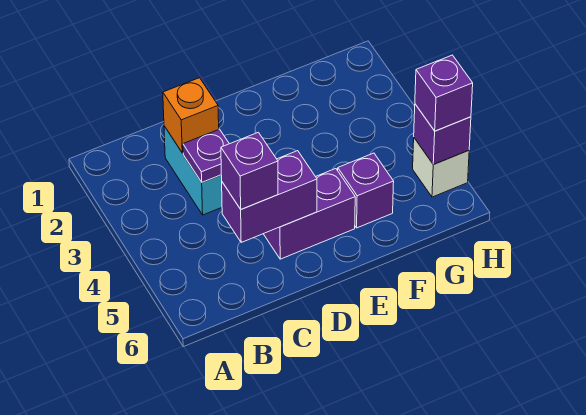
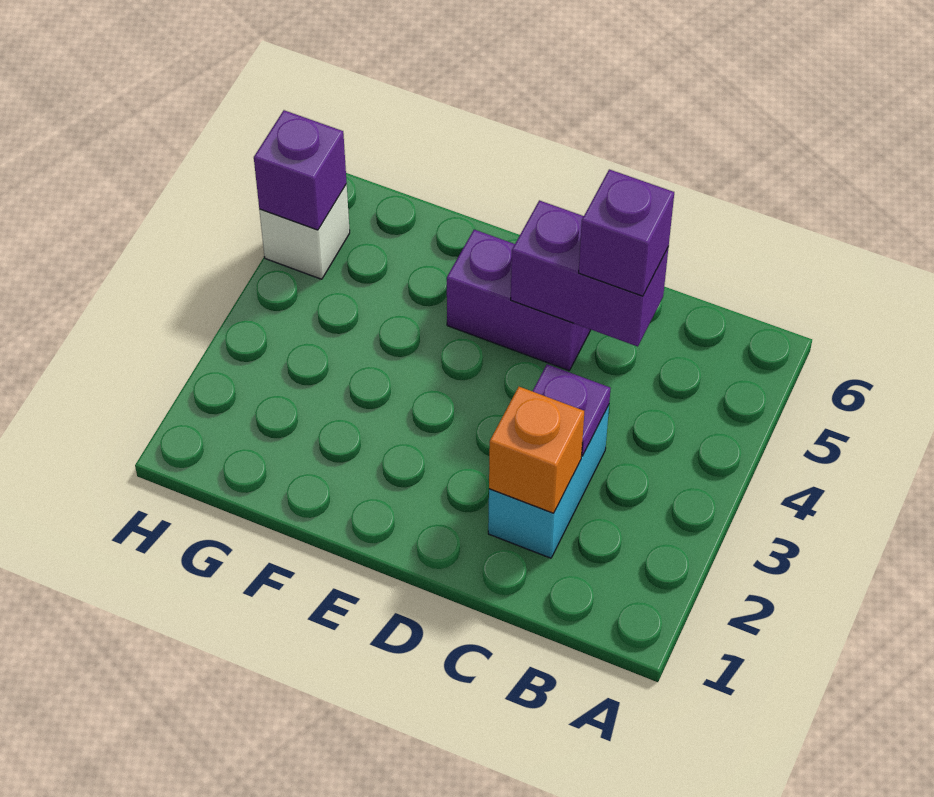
purple 1x1 brick [338,153,394,228] -> none
purple 1x1 brick [415,55,473,131] -> none

